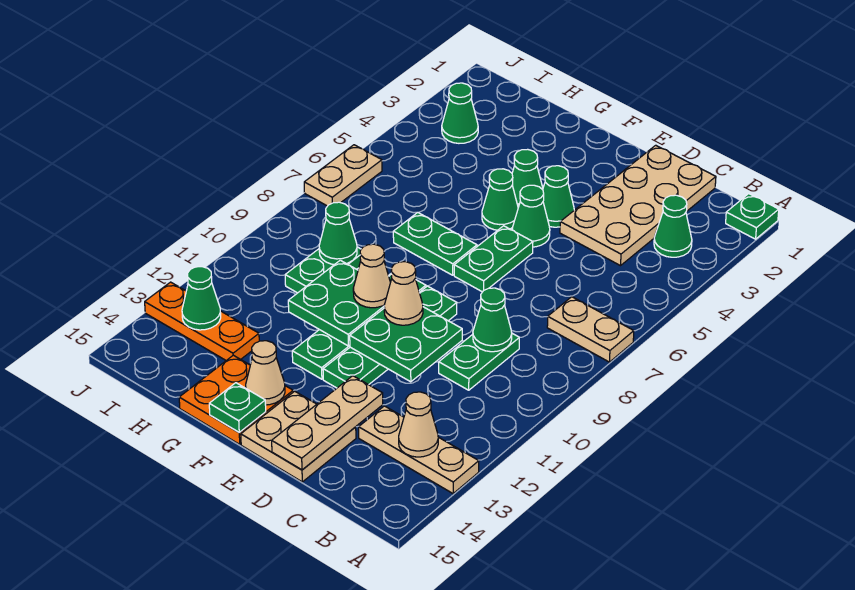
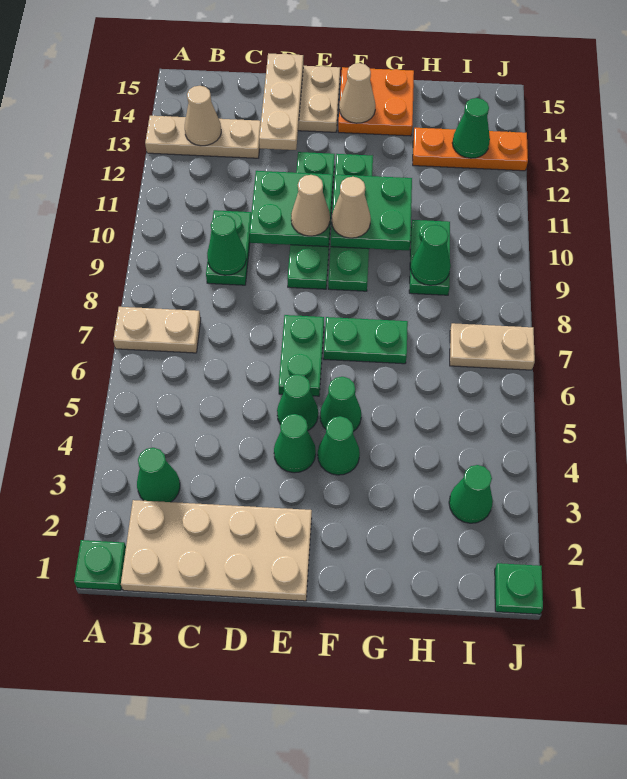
tan 2x4 plate [560,145,716,266] -> tan 2x4 plate turned to [121,500,312,601]
green 1x1 plate [209,383,266,432] -> green 1x1 plate moved to [495,563,543,614]
tan 1x2 plate [304,145,382,206] -> tan 1x2 plate turned to [450,323,535,370]

